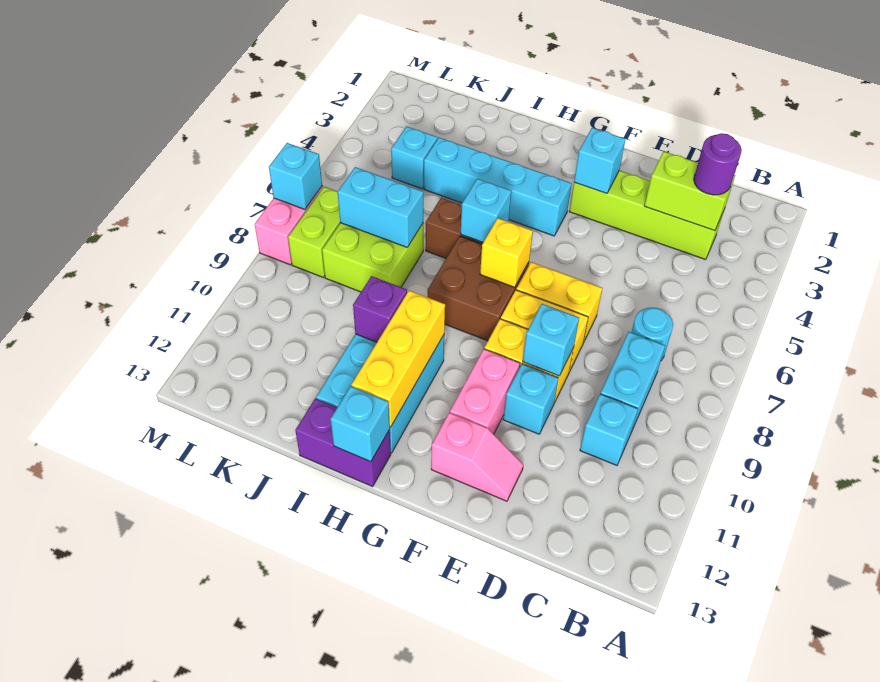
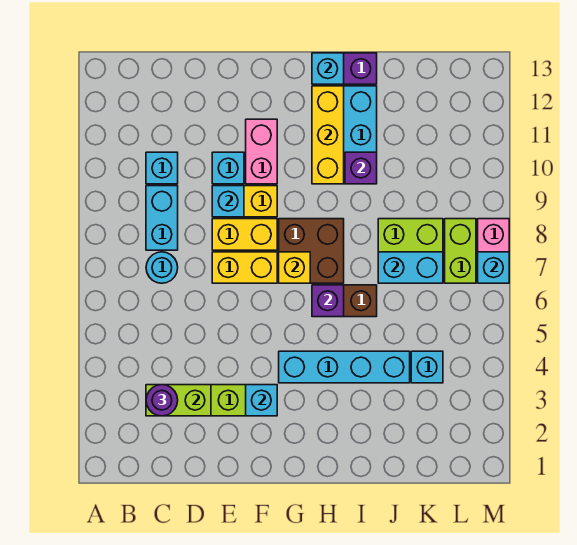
pink 1x2 slope [431,413,523,501] -> none
cyan 1x1 brick [461,179,511,242] -> purple 1x1 brick [312,285,344,317]

